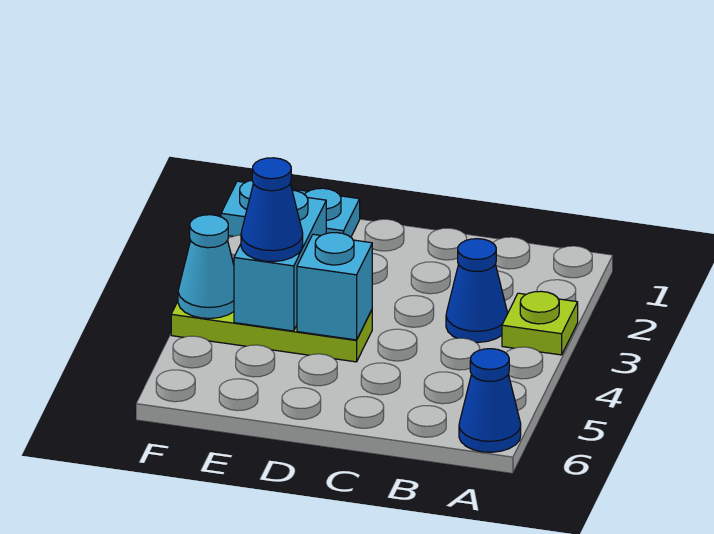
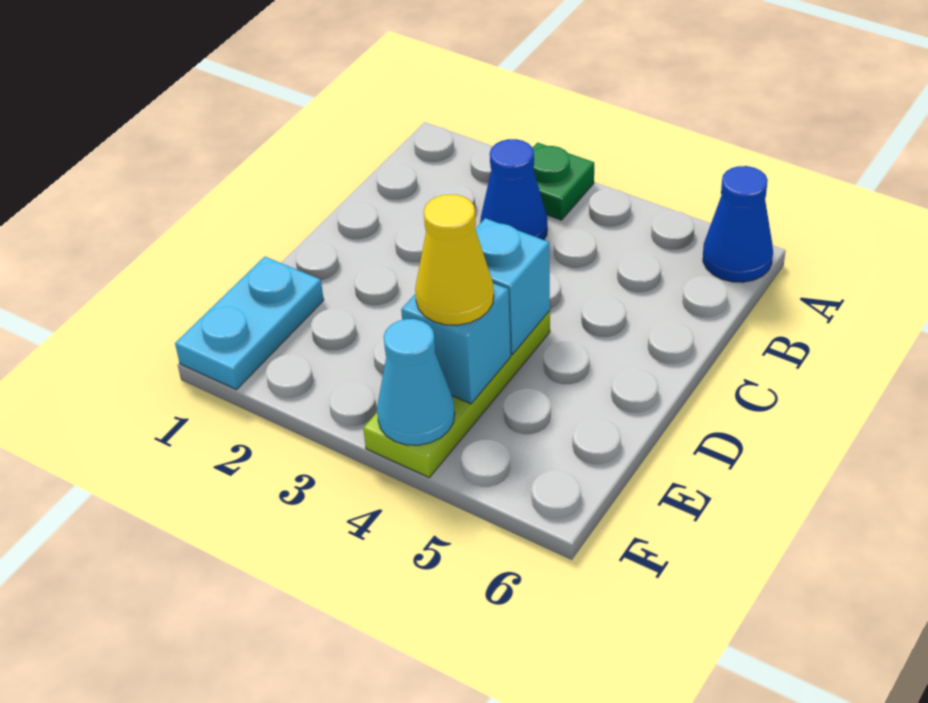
lime 1x1 plate [502,291,578,355] -> green 1x1 plate [533,143,594,220]
cyan 1x2 brick [234,190,326,331] -> cyan 1x1 brick [401,283,511,404]
blue 1x1 cone [241,158,303,262] -> yellow 1x1 cone [415,195,494,325]

